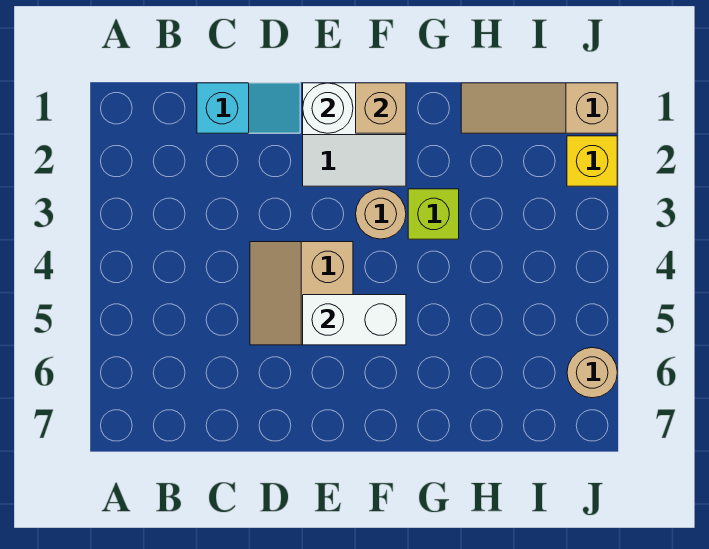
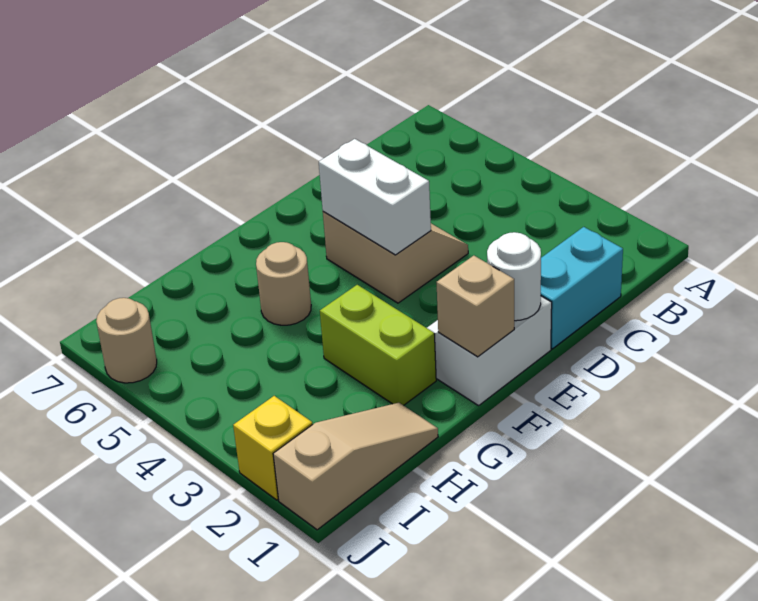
cyan 1x2 slope [197,83,300,133] -> cyan 1x2 brick [541,227,623,349]
white 1x2 brick [303,295,406,345] -> white 1x2 brick turned to [319,139,431,255]
tan 1x1 round brick [356,189,406,239] -> tan 1x1 round brick moved to [256,242,311,325]
lime 1x1 brick [408,189,459,239] -> lime 1x2 brick [320,285,436,405]

